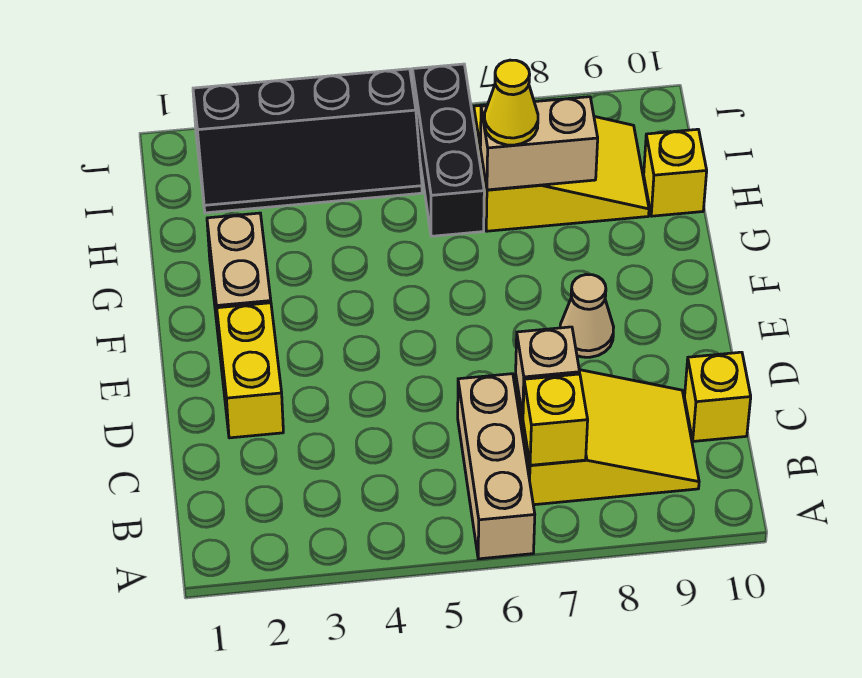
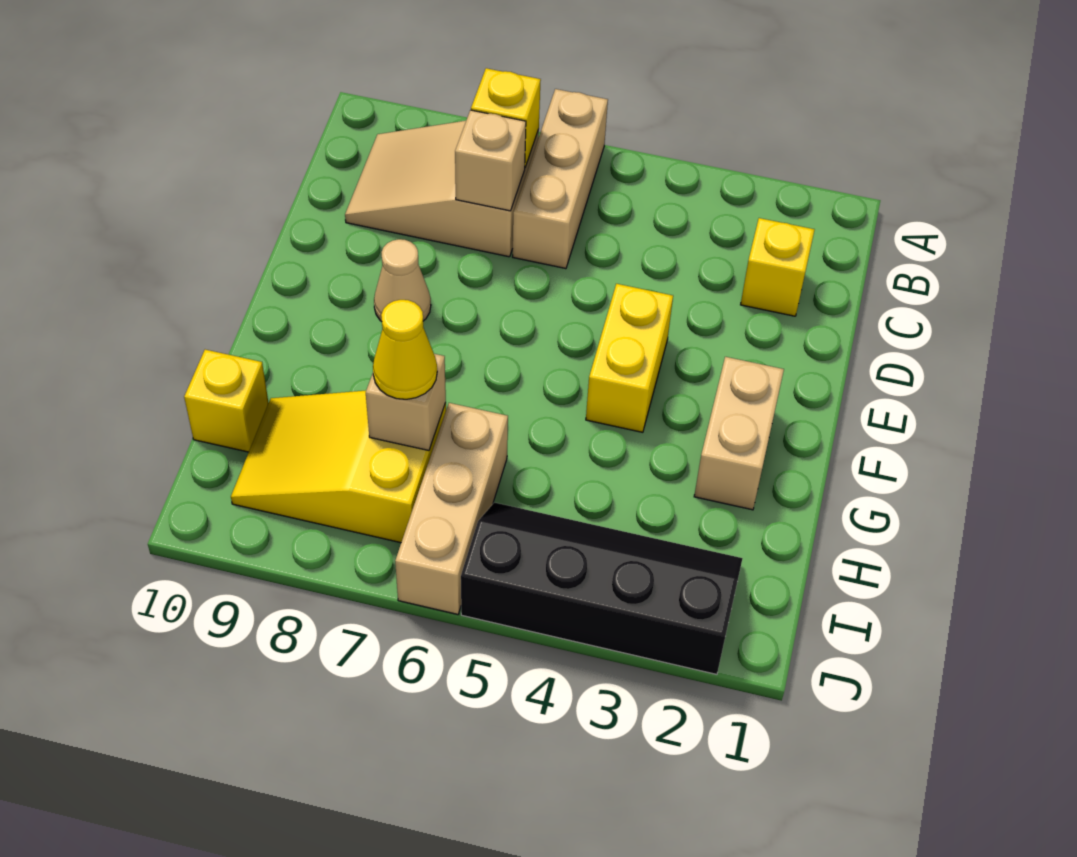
yellow 2x3 slope [515,370,699,505] -> tan 2x3 slope [345,121,539,257]
yellow 1x1 brick [685,352,751,441] -> yellow 1x1 brick moved to [741,218,815,316]
yellow 1x2 brick [217,303,283,438] -> yellow 1x2 brick moved to [586,284,673,432]
black 1x3 brick [412,64,484,236] -> tan 1x3 brick [395,403,508,614]
tan 1x2 brick [480,97,598,190] -> tan 1x1 brick [366,354,446,451]

